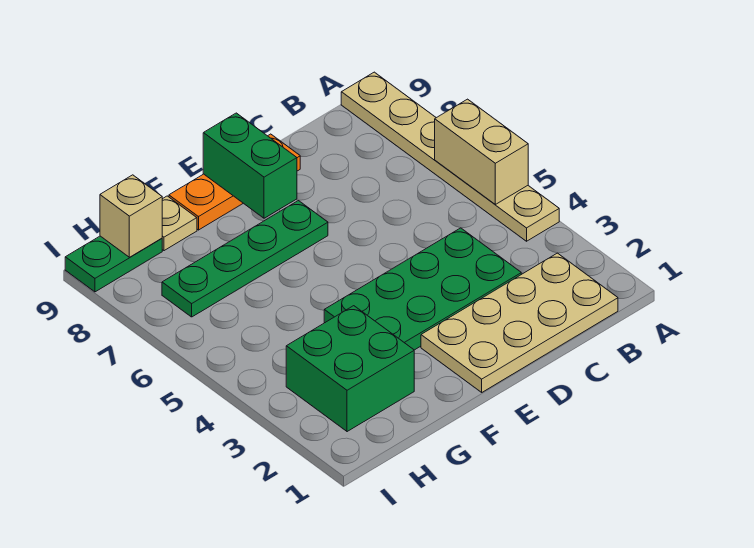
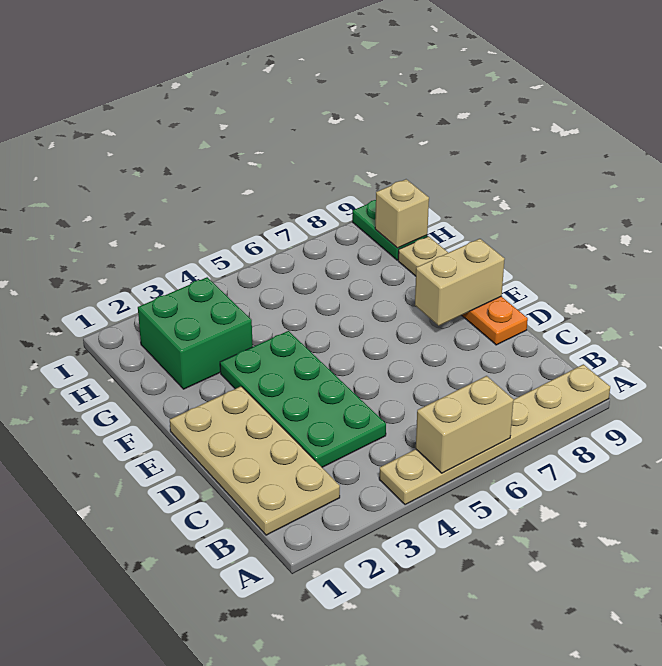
green 1x4 plate [162,200,328,317] -> none
green 1x2 brick [203,113,297,218] -> tan 1x2 brick [415,239,505,326]

